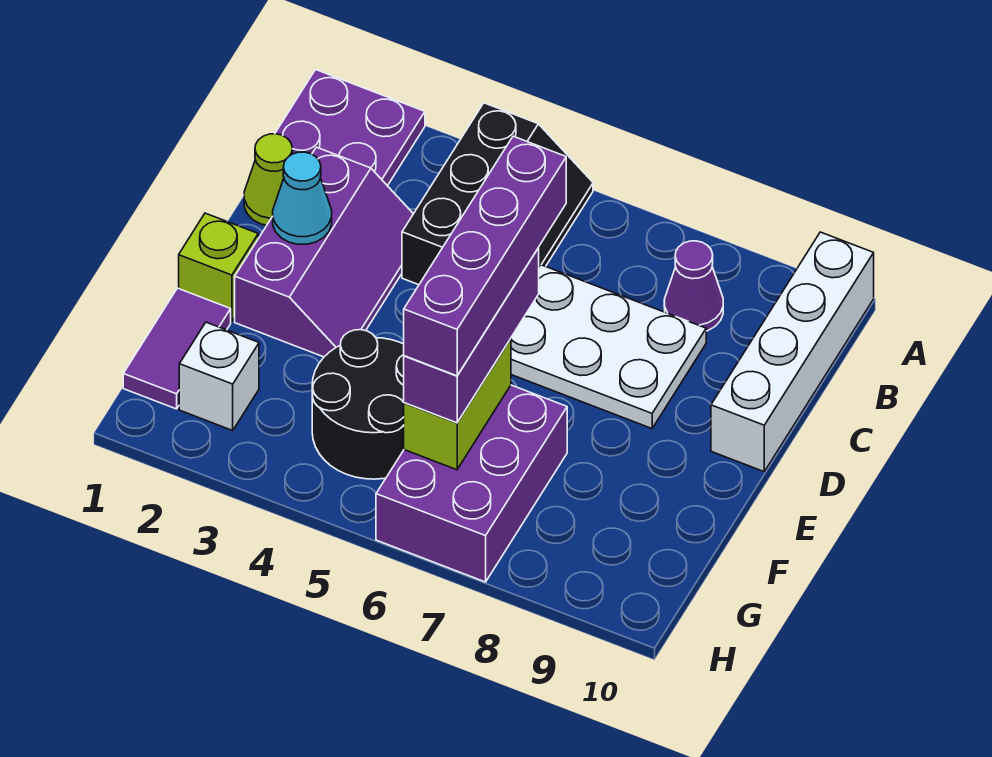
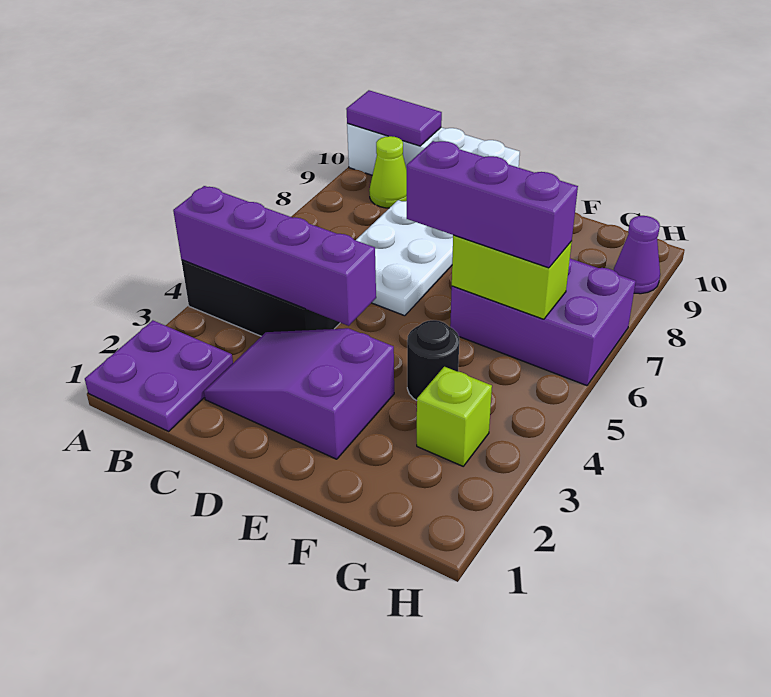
purple 1x1 cone [664,241,723,331] -> purple 1x1 cone moved to [614,216,660,294]
lime 1x1 cone [244,134,292,225] -> lime 1x1 cone moved to [369,136,407,208]
purple 2x3 slope [235,147,413,357] -> purple 2x3 slope turned to [204,328,394,459]
cyan 1x1 cone [273,152,332,244] -> none
purple 1x4 brick [404,136,566,376] -> purple 1x4 brick moved to [173,186,376,326]
lime 1x1 brick [179,213,258,322] -> lime 1x1 brick moved to [417,367,492,466]
purple 1x2 tile [123,288,231,409] -> purple 1x2 tile moved to [346,90,442,146]
black 2x2 round brick [312,330,404,479] -> black 1x1 round brick [407,320,459,400]
white 1x1 brick [179,322,259,430] -> none

